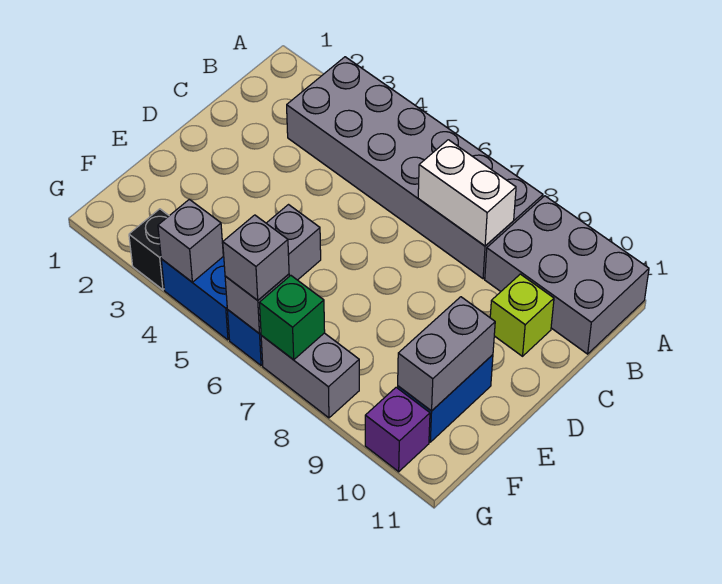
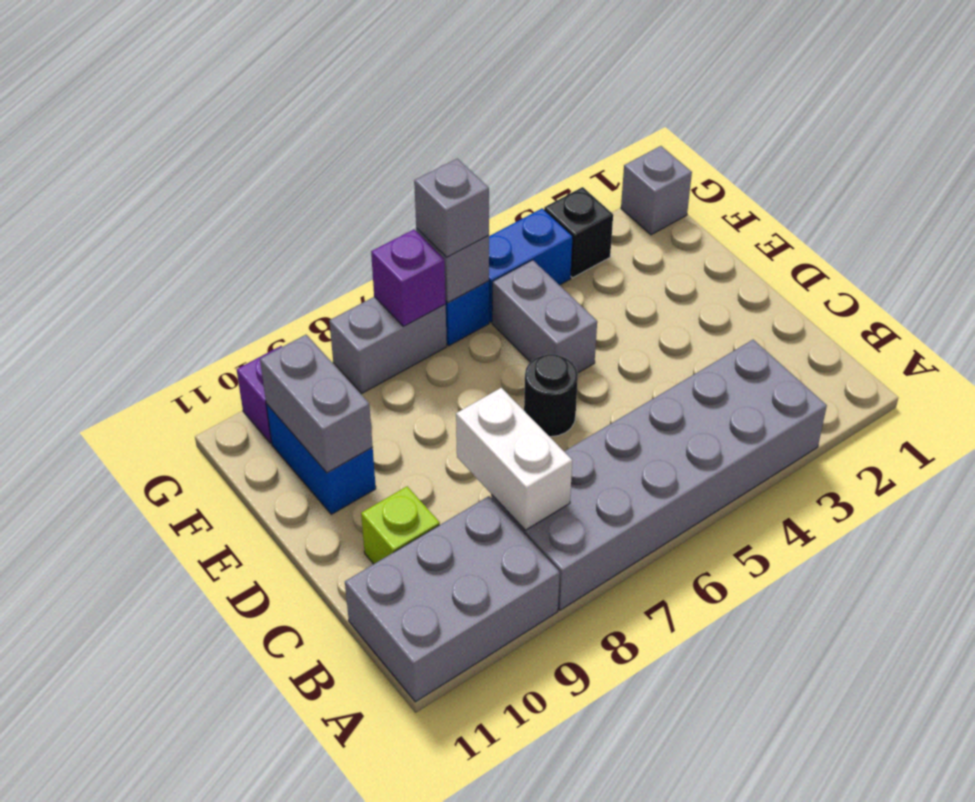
white 1x2 brick [418,140,516,246] -> white 1x2 brick turned to [456,388,572,530]
none -> black 1x1 round brick [524,354,578,437]
grey 1x1 brick [158,199,223,282] -> grey 1x1 brick moved to [621,146,692,235]
green 1x1 brick [260,275,325,360] -> purple 1x1 brick [371,229,446,326]

